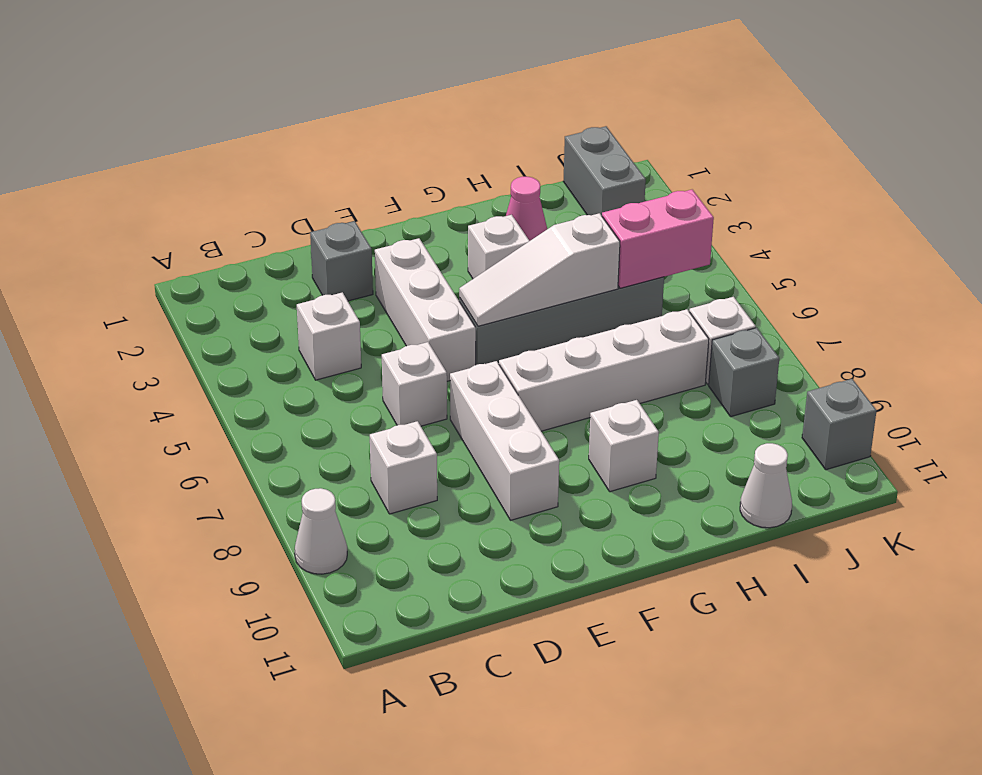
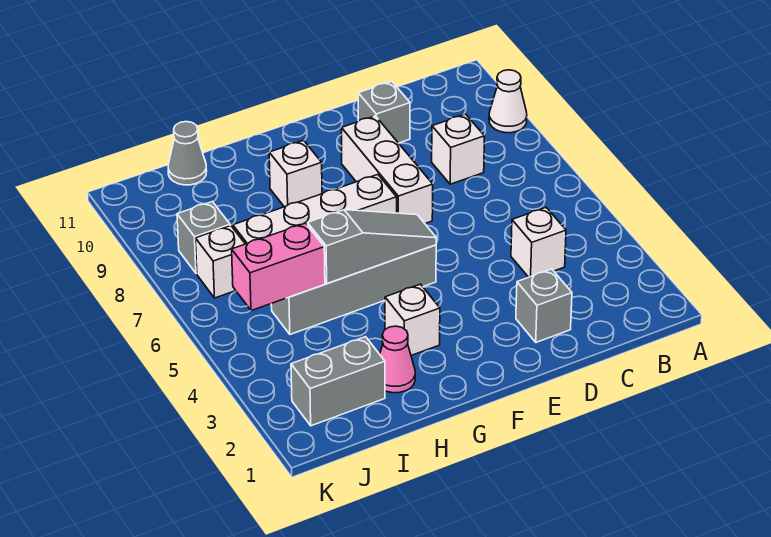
white 1x1 brick [382,342,447,426] -> none
white 1x3 brick [375,238,476,381] -> none
white 1x3 slope [459,213,620,326] -> grey 1x3 slope [308,210,436,283]
white 1x1 cone [740,443,792,528] -> grey 1x1 cone [168,122,207,185]
grey 1x2 brick [563,126,646,216] -> grey 1x2 brick turned to [291,337,385,426]
grey 1x1 brick [802,379,877,470] -> grey 1x1 brick moved to [358,81,410,143]

